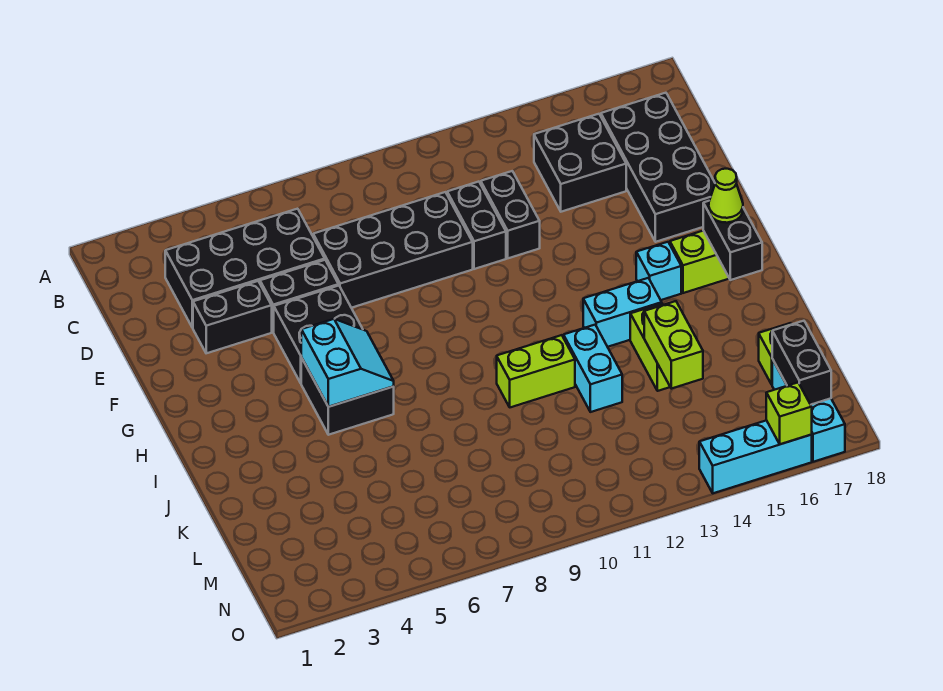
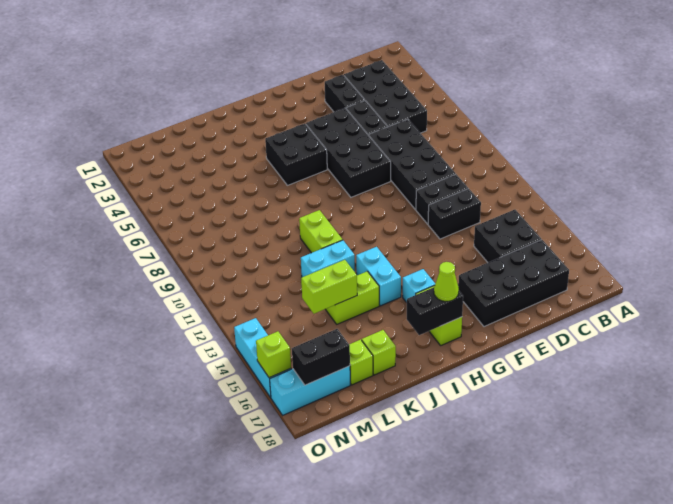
black 2x2 brick [274,286,363,383] -> black 2x4 brick [306,108,391,197]
cyan 2x2 slope [301,319,394,407] -> none
none -> lime 1x1 brick [362,330,396,375]

